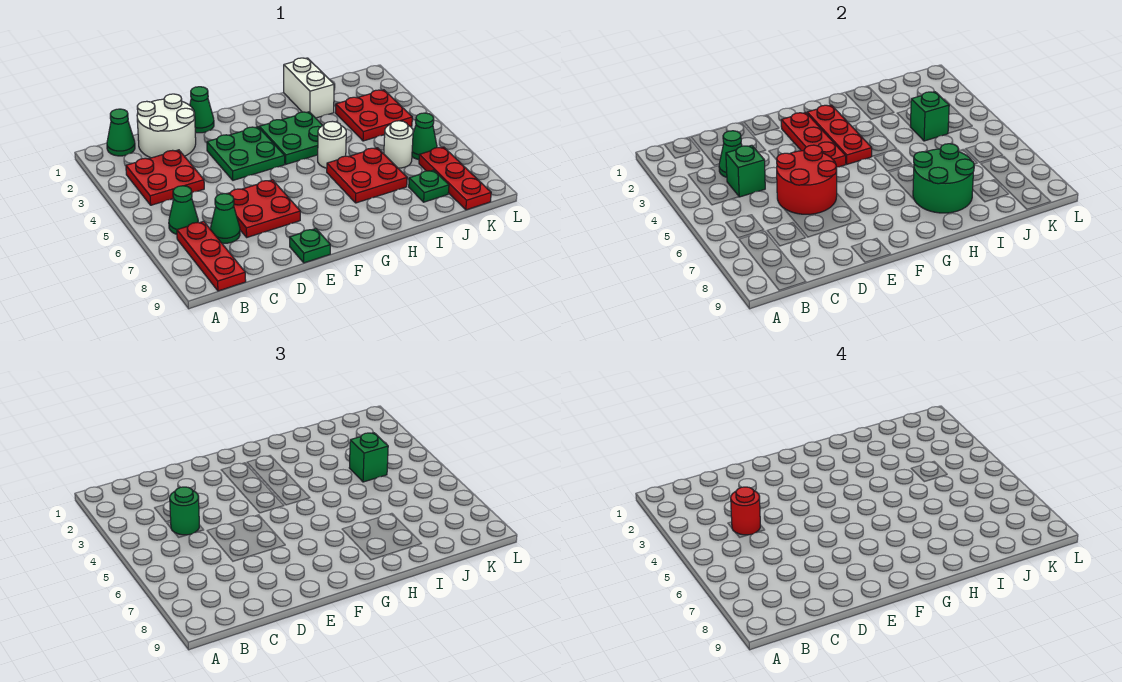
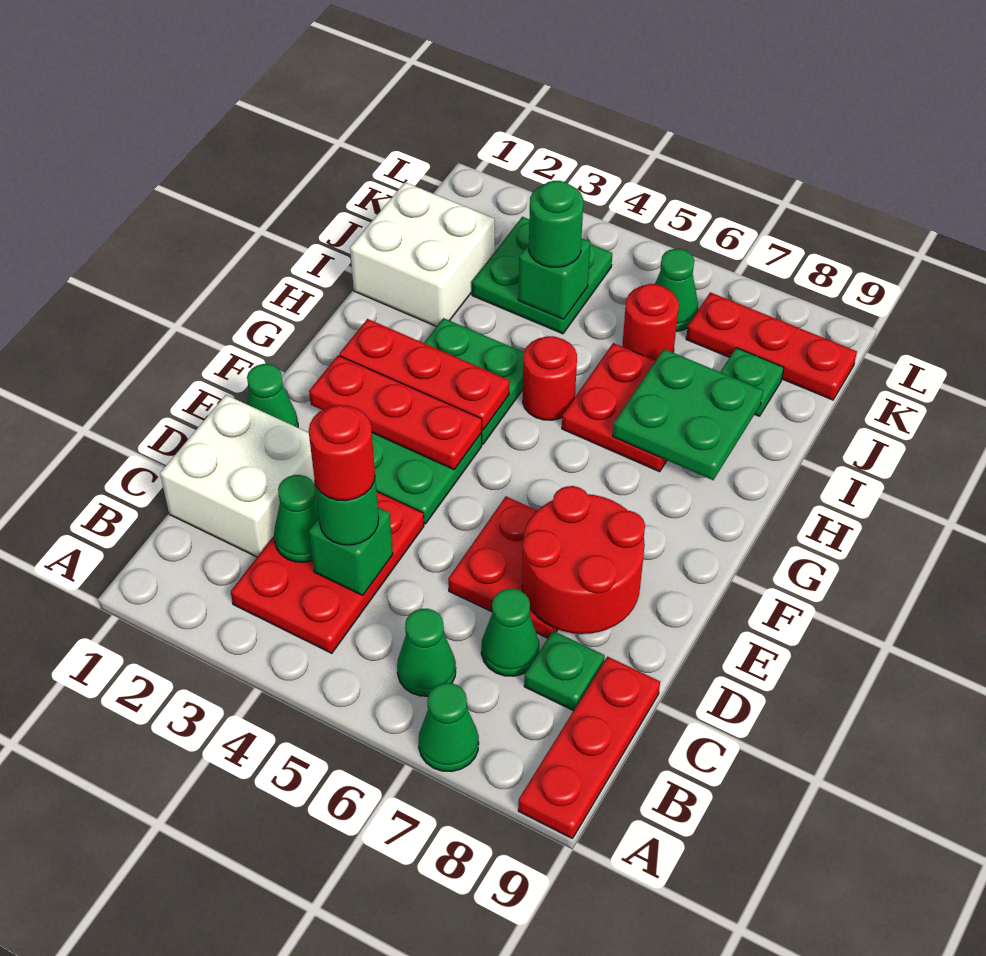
green 1x1 cone [107,109,135,156] -> green 1x1 cone moved to [418,683,479,771]
red 2x2 plate [126,150,204,205] -> red 2x3 plate [231,483,424,653]
red 1x3 plate [177,221,246,291] -> red 1x3 plate turned to [518,657,660,839]
white 2x2 round brick [137,94,196,158] -> white 2x2 brick [160,395,315,557]
red 2x2 round brick [777,145,837,214] -> red 2x2 round brick moved to [522,486,645,634]
green 1x1 plate [290,228,330,263] -> green 1x1 plate moved to [524,631,605,711]
white 1x1 round brick [318,121,346,168] -> red 1x1 round brick [523,336,577,420]
green 2x2 round brick [913,144,974,213] -> green 2x2 plate [613,349,763,480]
white 1x2 brick [284,58,334,118] -> white 2x2 brick [350,182,495,327]
red 2x2 plate [335,90,412,141] -> green 2x2 plate [472,217,612,334]
green 1x1 brick [349,433,388,482] -> green 1x1 round brick [529,181,583,267]
white 1x1 round brick [384,121,413,168] -> red 1x1 round brick [623,284,679,361]

